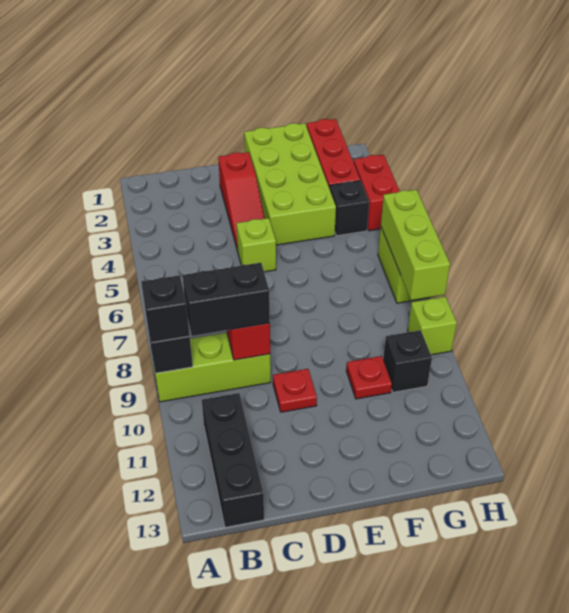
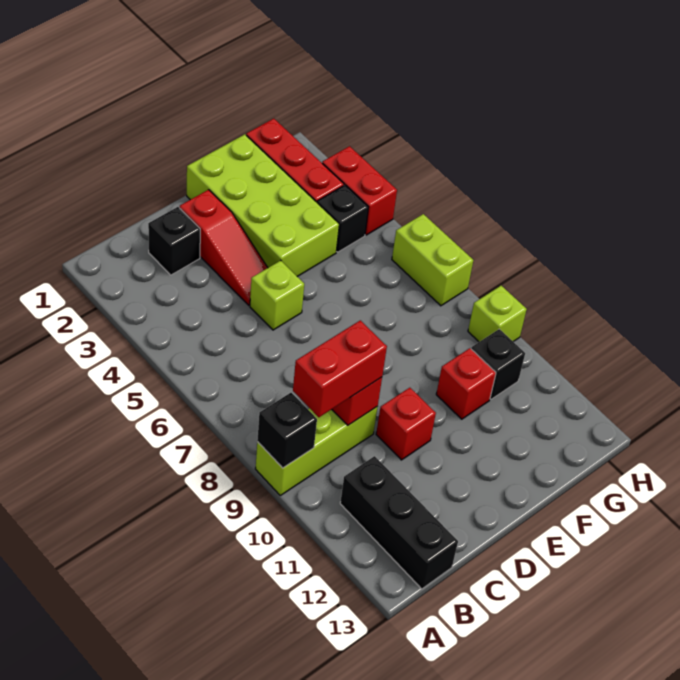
black 1x1 brick [141,275,190,343] -> black 1x1 brick moved to [148,207,200,275]
black 1x2 brick [182,263,270,336] -> red 1x2 brick [293,320,387,417]
red 1x1 plate [273,369,317,412] -> red 1x1 brick [376,388,436,460]
red 1x1 plate [346,356,392,399] -> red 1x1 brick [436,348,496,419]
lime 1x3 brick [381,190,450,300] -> none

